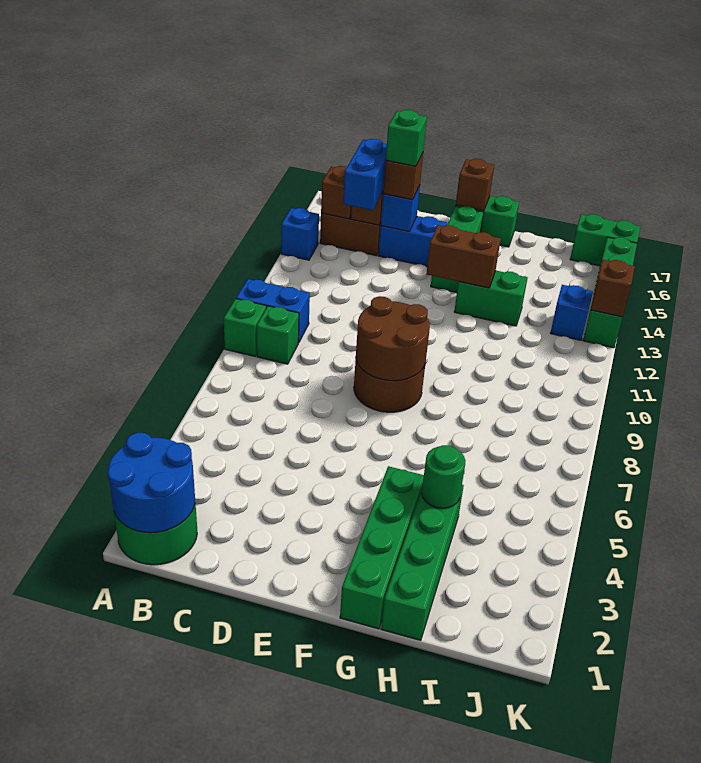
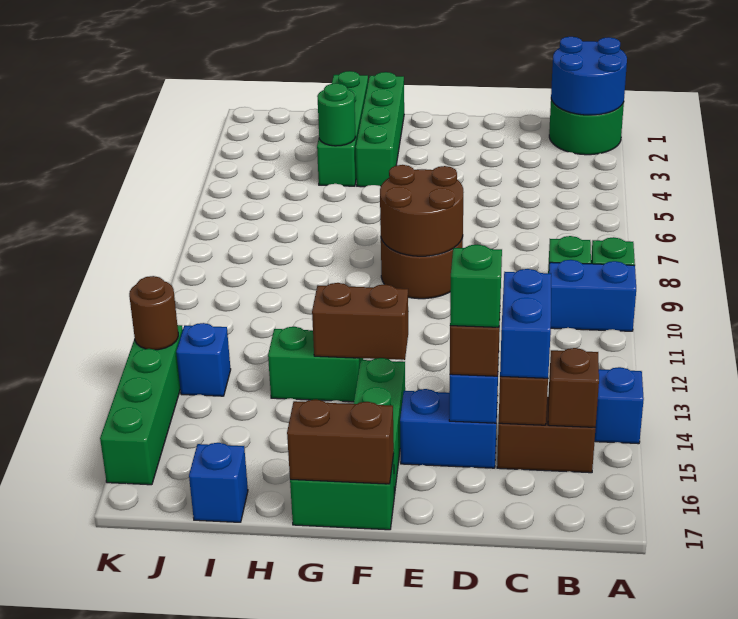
brown 1x1 brick [456,159,494,211] -> brown 1x2 brick [287,400,394,484]
none -> blue 1x1 brick [189,443,248,522]
green 1x2 brick [570,214,640,266] -> none
brown 1x1 brick [591,259,635,317] -> brown 1x1 round brick [129,276,178,350]

